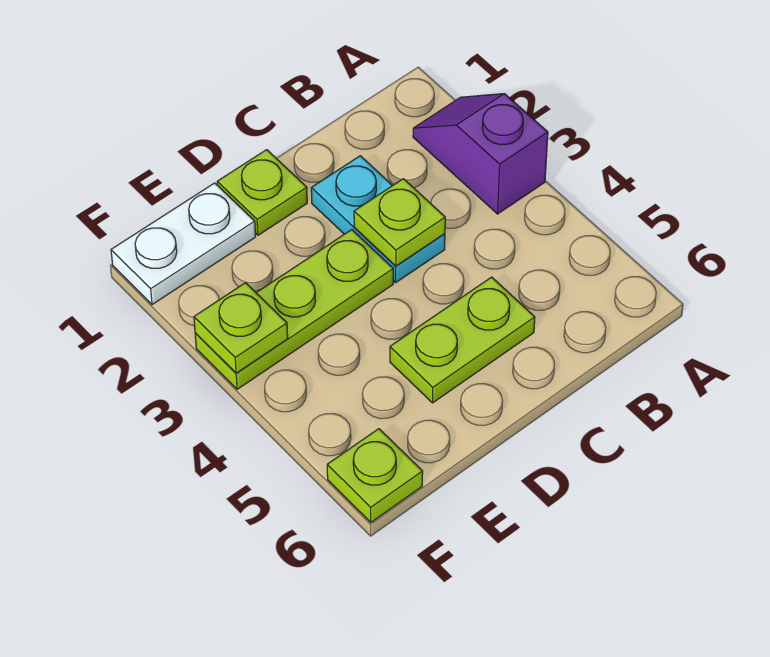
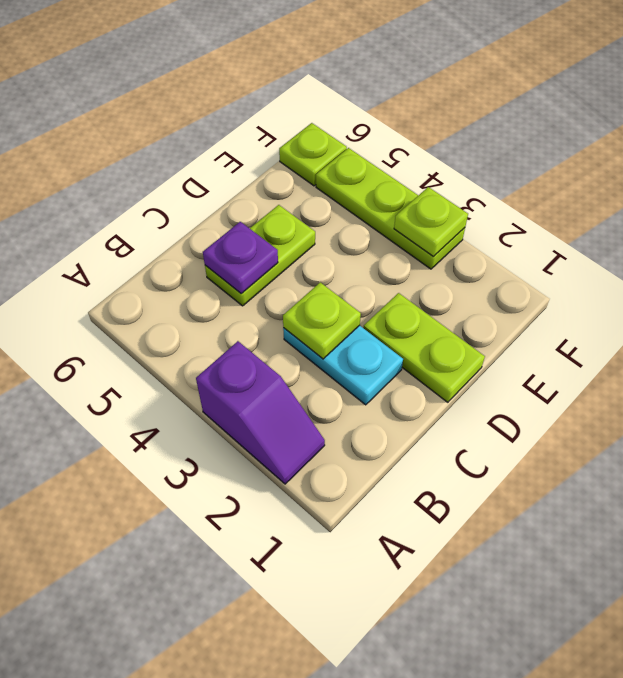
none -> purple 1x1 plate [203,222,278,293]
lime 1x1 plate [217,150,307,235] -> lime 1x2 plate [363,293,485,402]
lime 1x3 plate [195,230,393,389] -> lime 1x3 plate turned to [316,148,465,269]
white 1x2 plate [111,183,255,305] -> none

